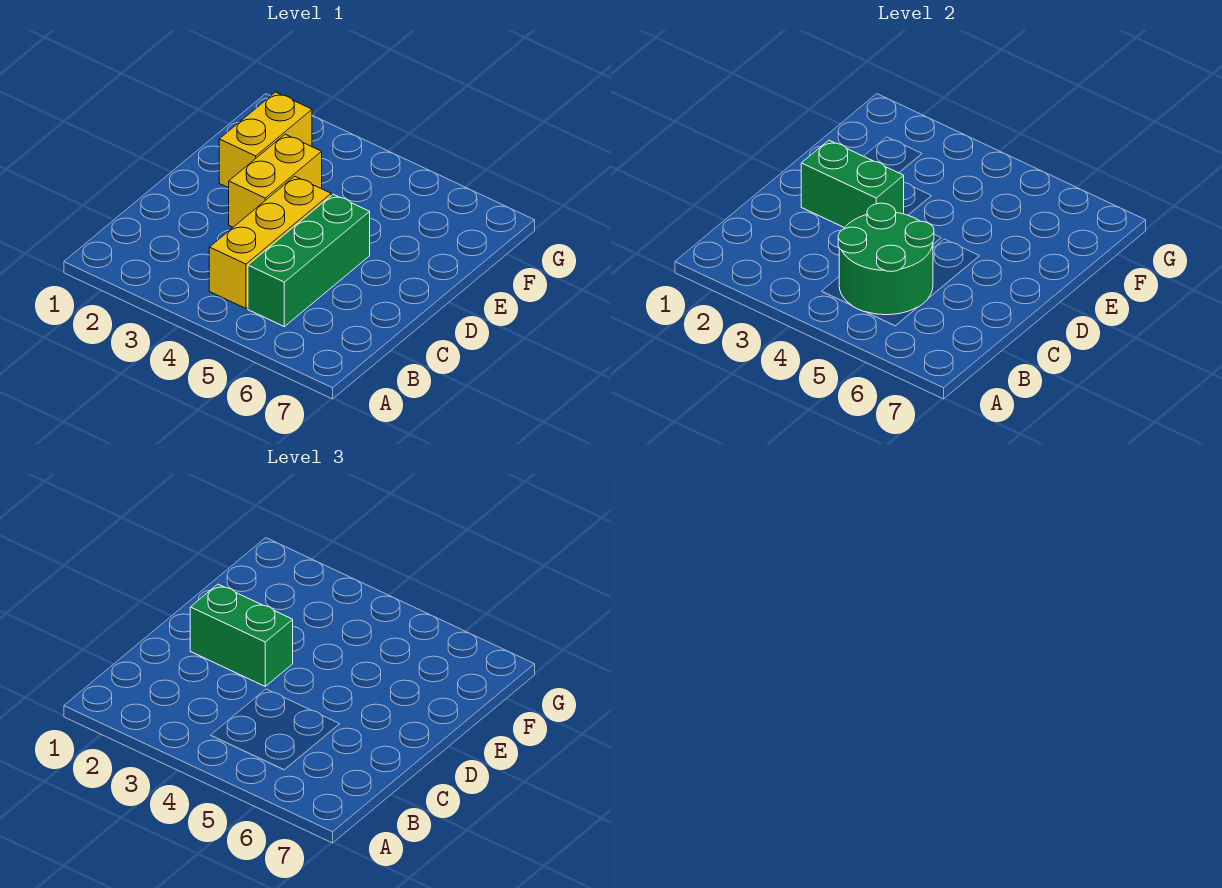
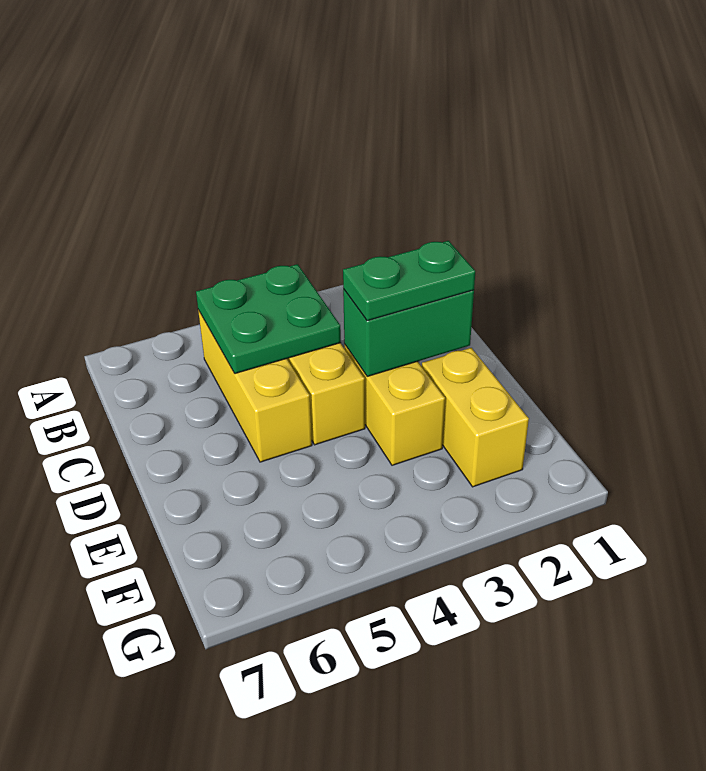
green 2x2 round brick [838,203,934,315] -> green 2x2 plate [196,264,341,374]
green 1x3 brick [248,194,370,326] -> yellow 1x3 brick [198,310,312,462]
green 1x2 brick [190,584,293,686] -> green 1x2 plate [343,241,475,321]

